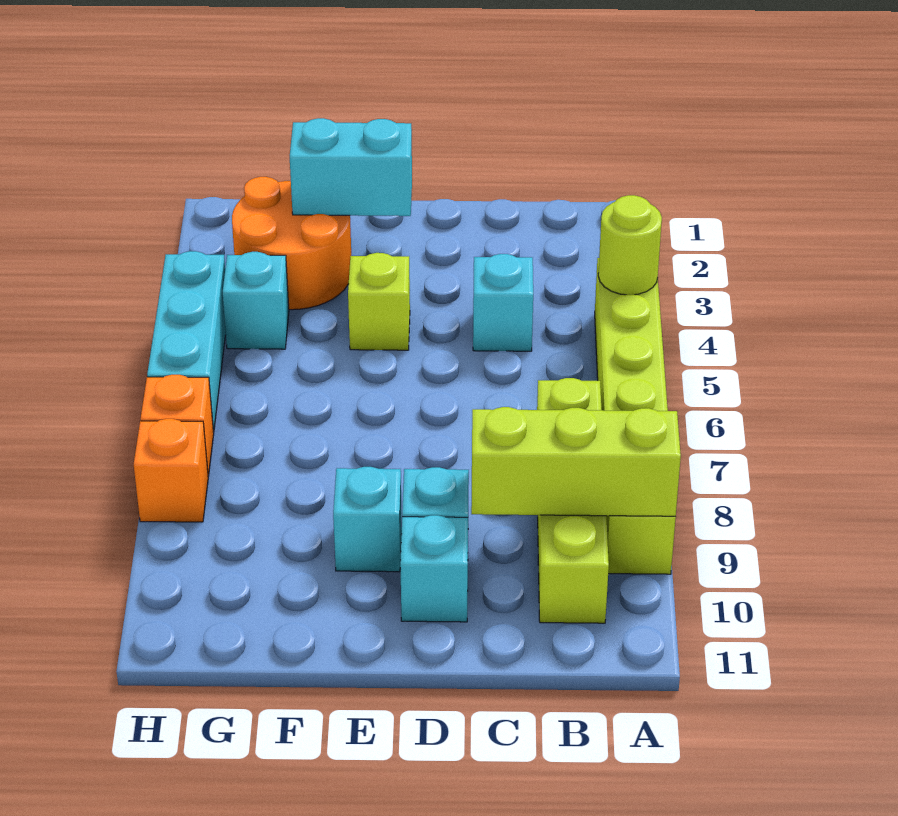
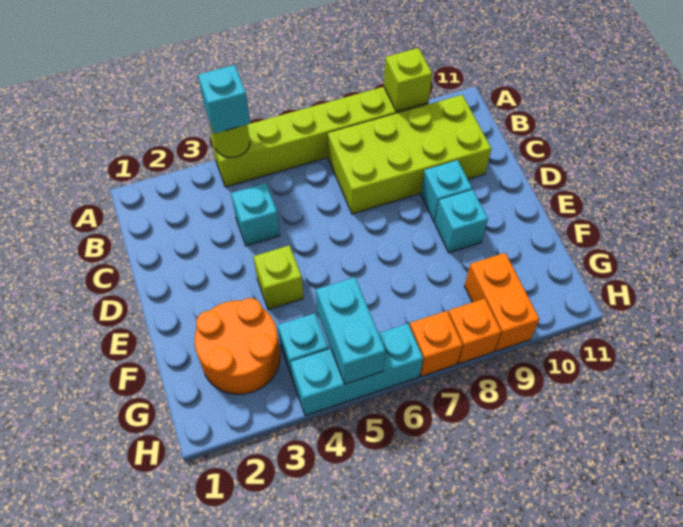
lime 1x3 brick [471,407,681,516] -> lime 1x1 brick [384,48,432,112]
lime 1x4 brick [537,378,609,623] -> lime 2x4 brick [328,95,491,214]
cyan 1x1 brick [400,515,468,622] -> cyan 1x1 brick moved to [198,65,250,134]
cyan 1x2 brick [290,118,412,216] -> cyan 1x2 brick moved to [316,277,386,384]
none -> orange 1x2 brick [465,253,539,351]

